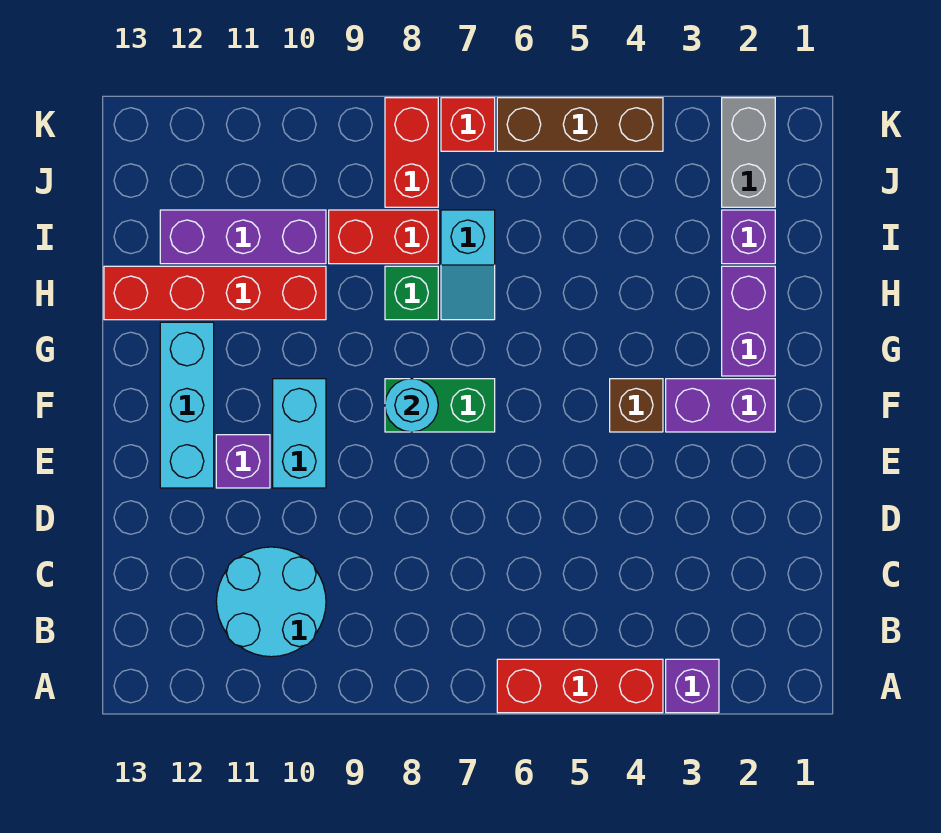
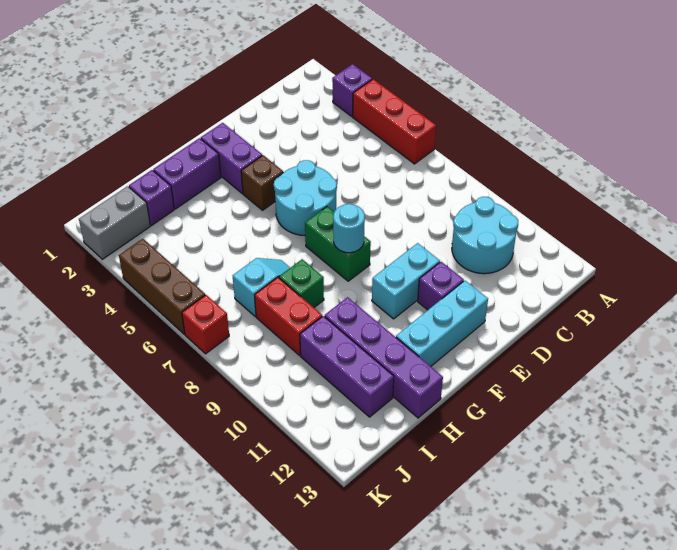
none -> cyan 2x2 round brick [274,160,337,235]
red 1x4 brick [104,266,326,320] -> purple 1x4 brick [325,297,443,418]
red 1x2 brick [385,98,438,207] -> none

